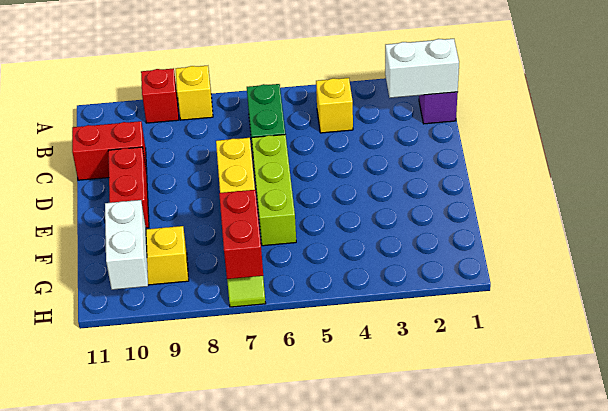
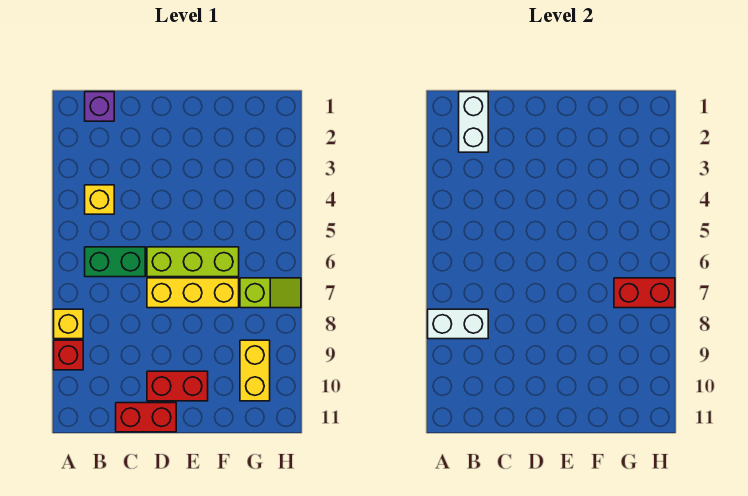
red 1x2 brick [72,121,147,180] -> red 1x2 brick turned to [116,403,176,432]
white 1x2 brick [105,200,148,290] -> white 1x2 brick moved to [428,309,488,339]

